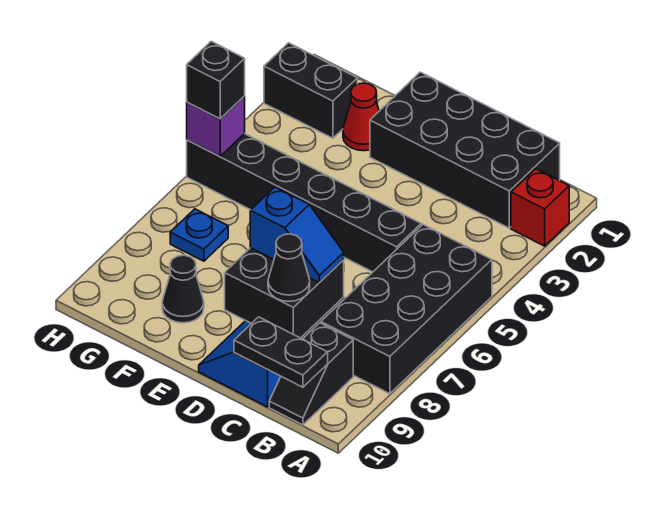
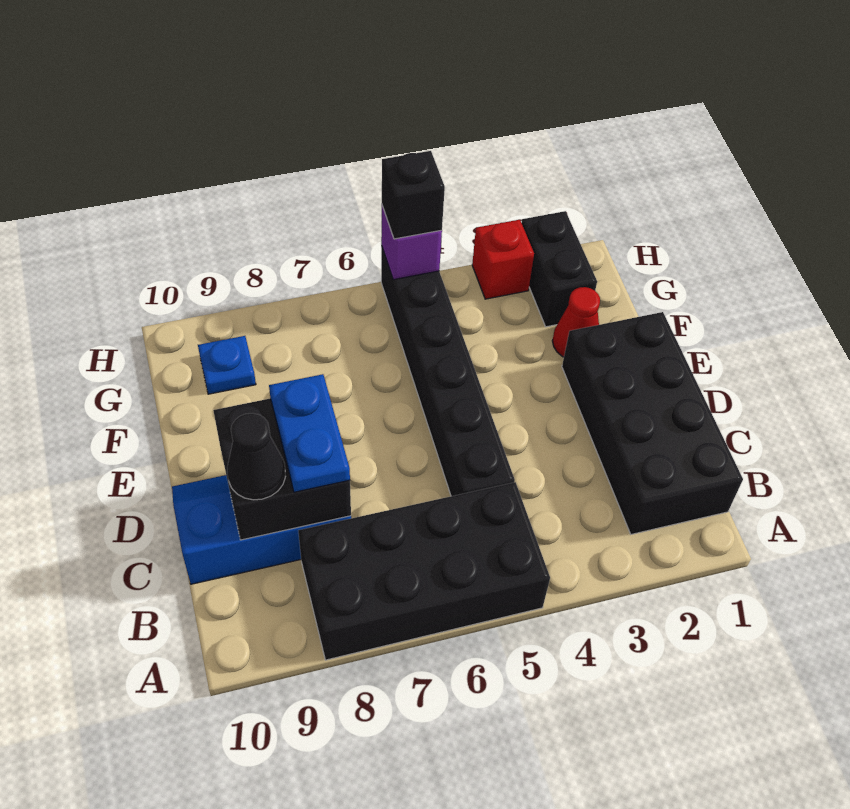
red 1x1 brick [511,169,569,246] -> red 1x1 brick moved to [472,220,534,299]
black 1x2 slope [269,323,353,425] -> none
black 1x2 plate [234,317,328,387] -> none
blue 1x2 slope [250,187,344,282] -> blue 1x2 plate [269,374,350,492]
black 1x1 cone [162,255,204,323] -> none
blue 1x1 plate [170,209,228,261] -> blue 1x1 plate moved to [198,336,256,394]

